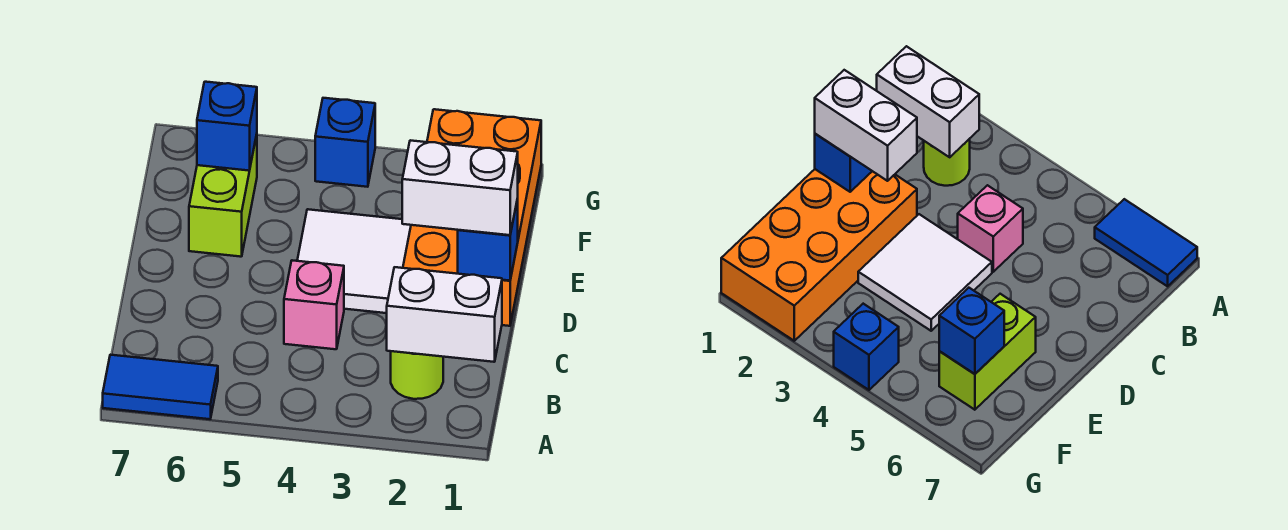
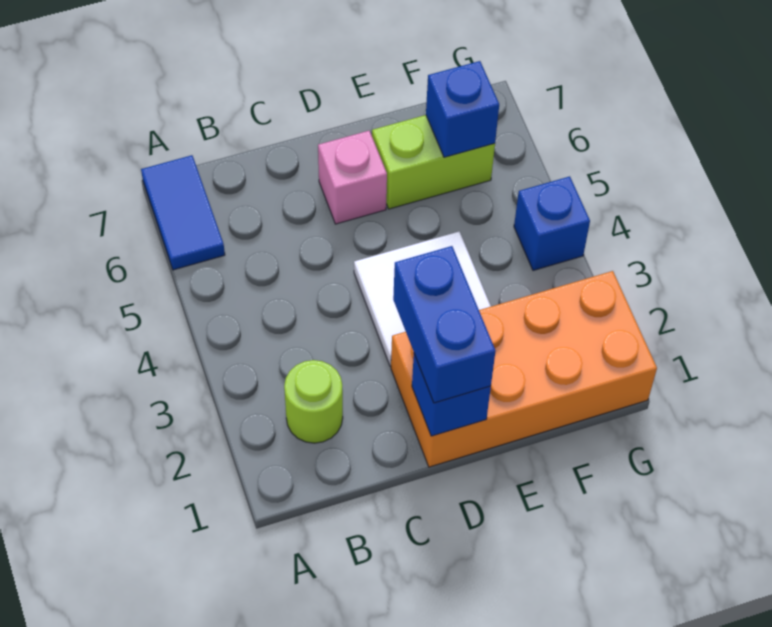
white 1x2 brick [387,267,502,362] -> none
pink 1x1 brick [284,260,344,349] -> pink 1x1 brick moved to [318,131,387,224]
white 1x2 brick [402,140,518,235] -> blue 1x2 brick [393,246,495,403]

